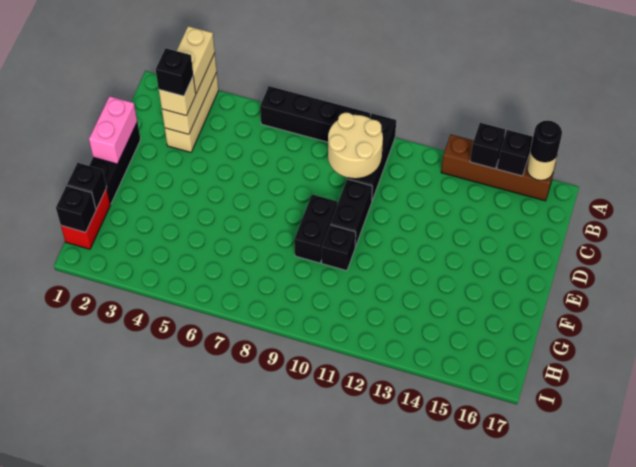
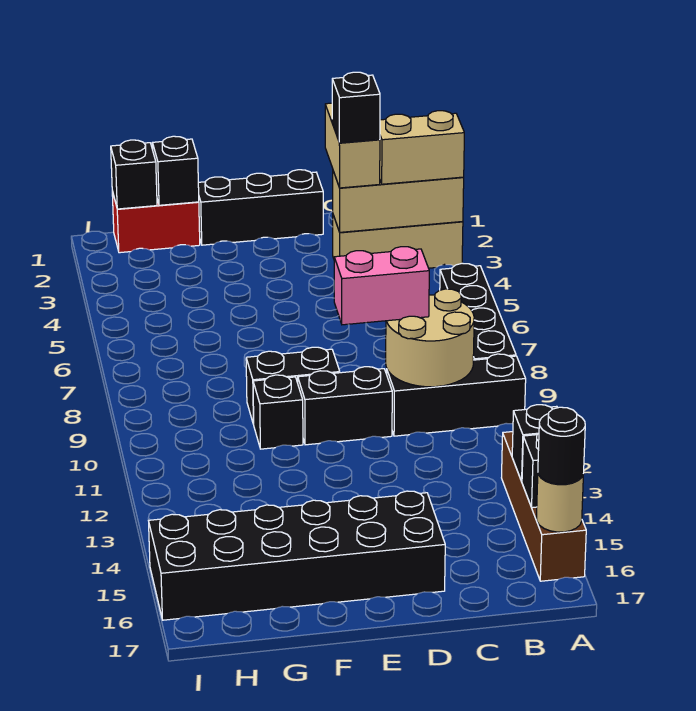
tan 1x1 brick [159,76,196,116] -> tan 1x2 brick [325,103,380,188]
pink 1x2 brick [89,96,137,164] -> pink 1x2 brick moved to [334,247,429,325]
none -> black 2x6 brick [149,491,445,620]

